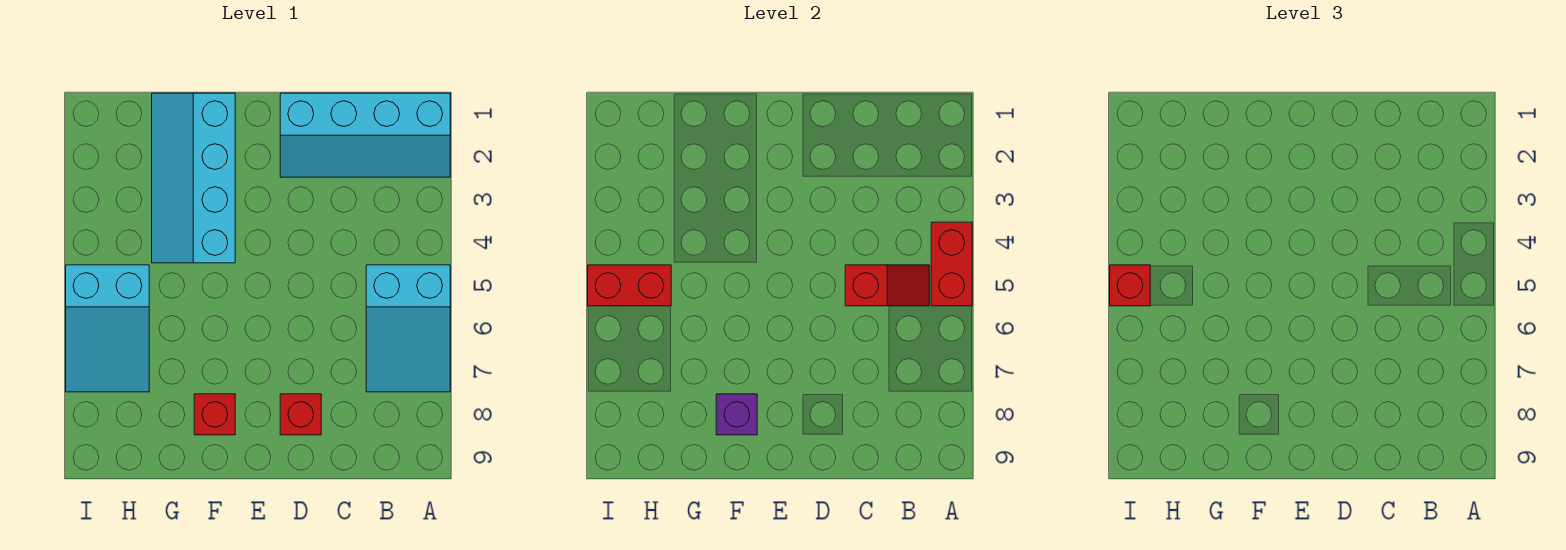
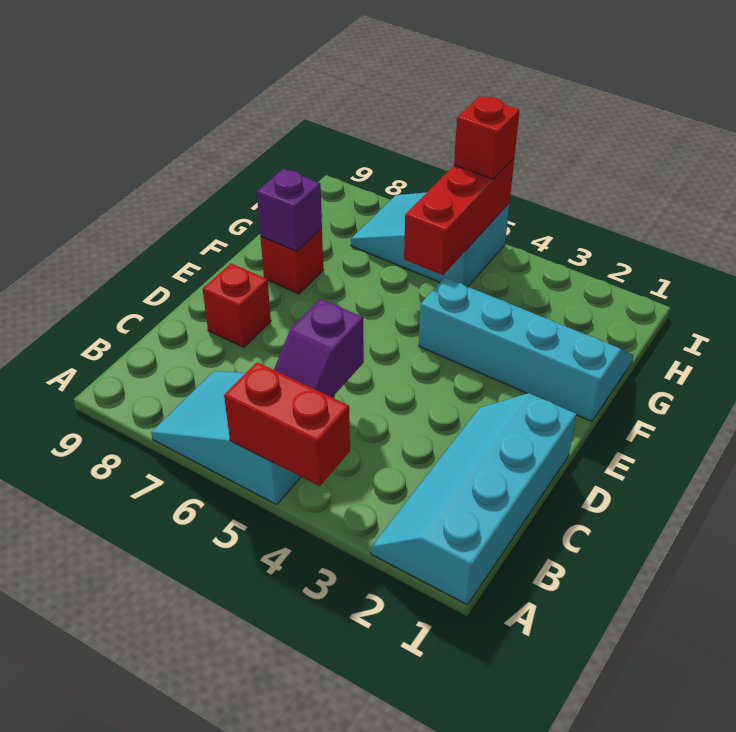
red 1x2 slope [845,265,929,306] -> purple 1x2 slope [274,299,364,397]
red 1x2 brick [588,265,671,306] -> red 1x3 brick [404,158,514,275]

